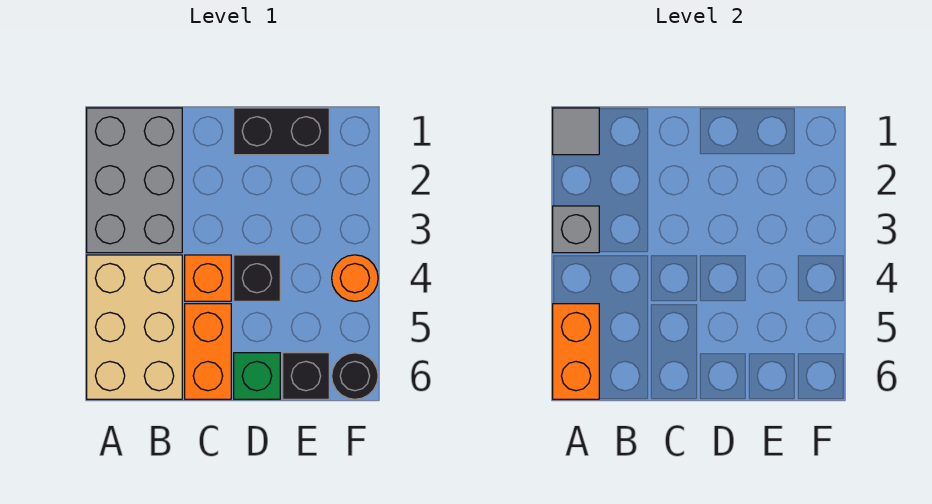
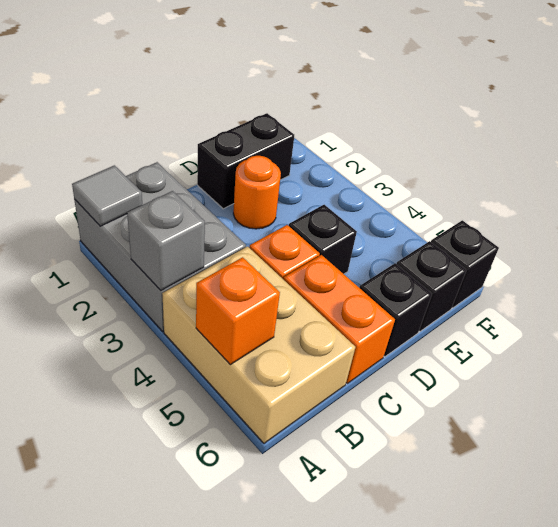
orange 1x2 brick [553,304,599,399] -> orange 1x1 brick [196,257,280,365]
green 1x1 brick [234,353,280,399] -> black 1x1 brick [359,263,432,357]
orange 1x1 round brick [332,255,378,301] -> orange 1x1 round brick moved to [233,156,281,229]
black 1x1 round brick [332,353,378,399] -> black 1x1 brick [431,220,499,308]

